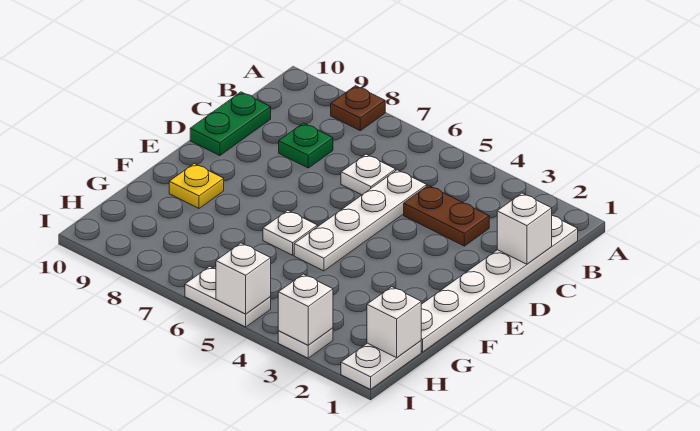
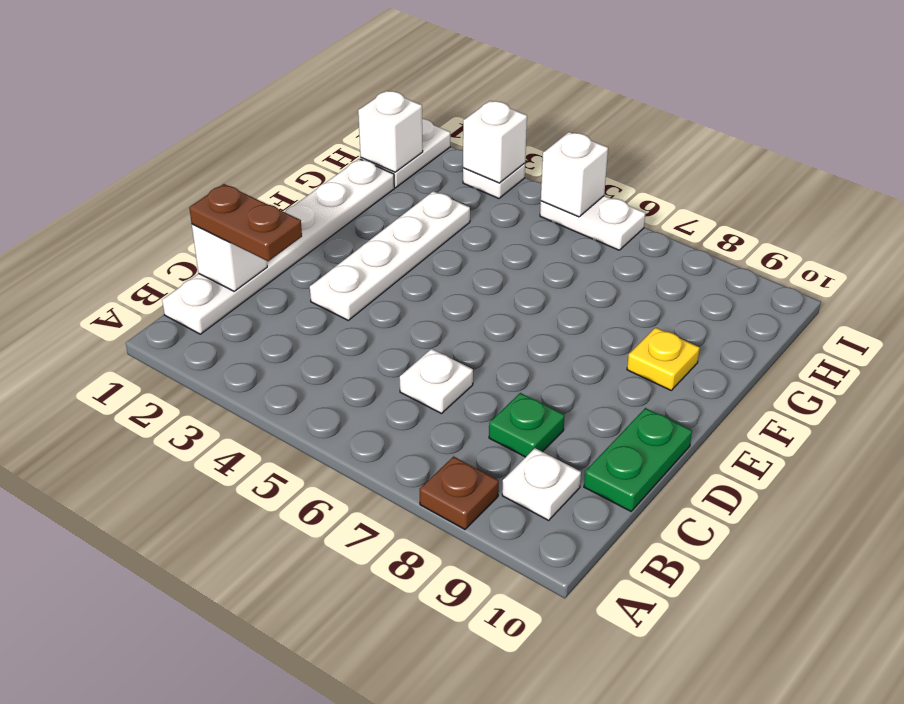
brown 1x2 plate [404,185,489,246] -> brown 1x2 plate moved to [189,184,302,261]
white 1x4 plate [294,170,427,271] -> white 1x4 plate moved to [310,191,470,320]
white 1x1 plate [263,210,317,255] -> white 1x1 plate moved to [502,448,581,520]

